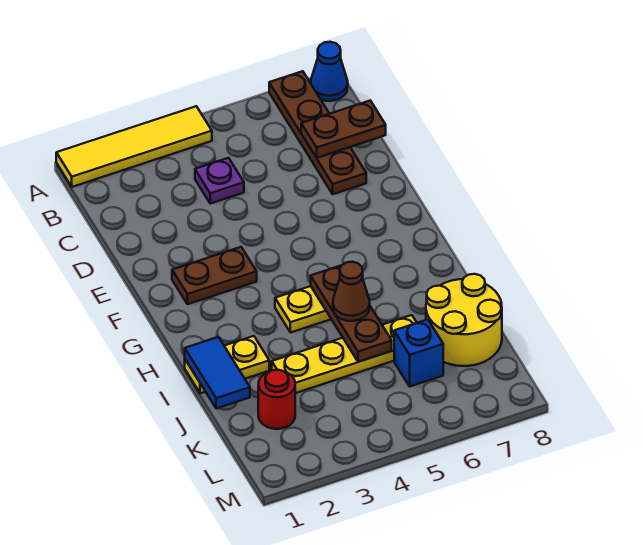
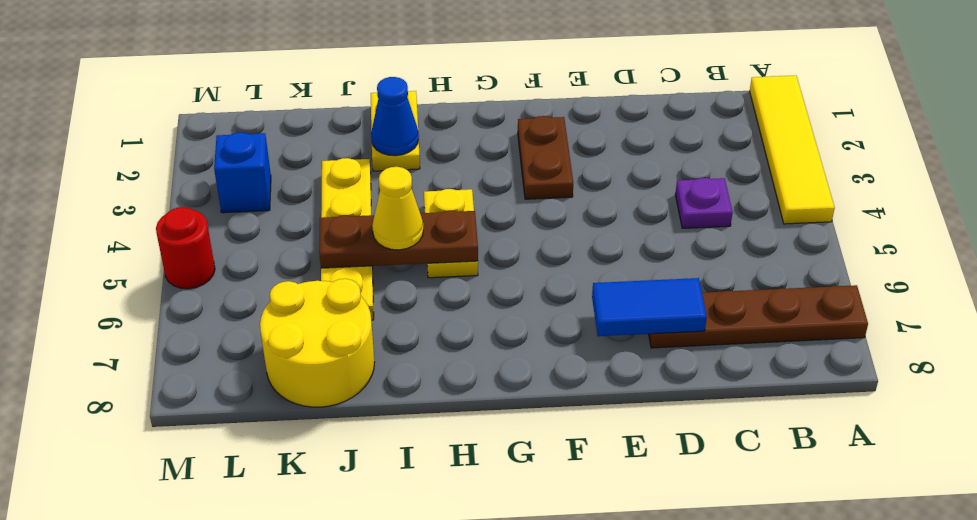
blue 1x1 cone [311,42,348,101] -> blue 1x1 cone moved to [371,77,419,156]
brown 1x2 plate [301,101,386,158] -> none
blue 1x2 tile [185,337,250,409] -> blue 1x2 tile moved to [592,278,707,336]
brown 1x1 cone [333,262,370,321] -> yellow 1x1 cone [372,167,423,250]
red 1x1 round brick [258,370,295,429] -> red 1x1 round brick moved to [156,207,215,289]
blue 1x1 brick [394,320,443,386] -> blue 1x1 brick moved to [214,132,271,213]

